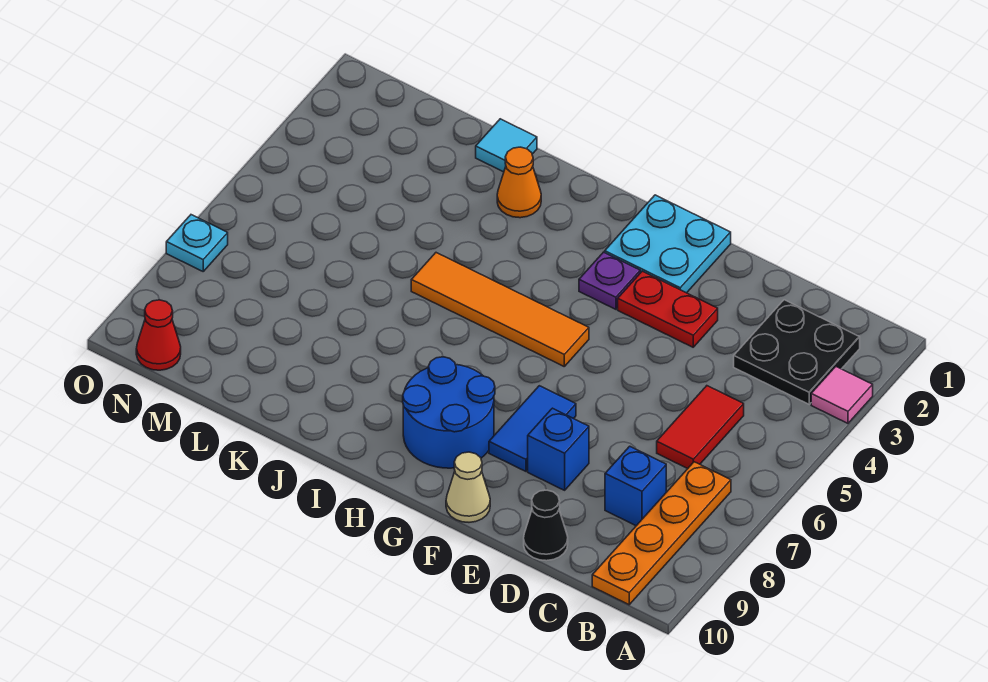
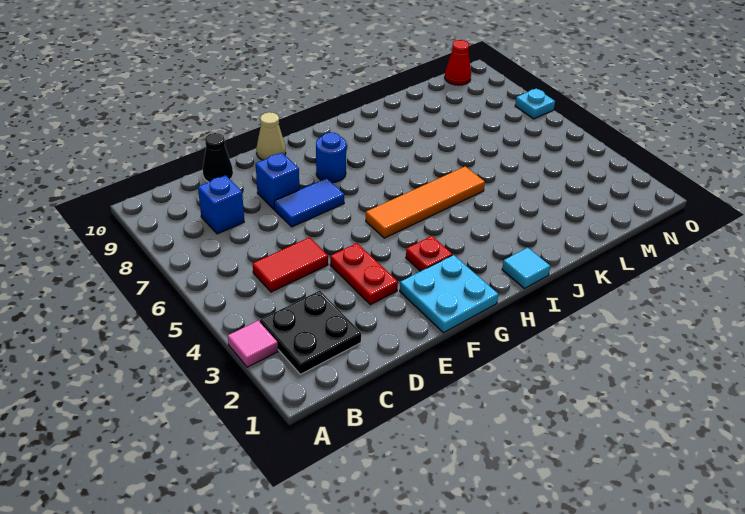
orange 1x4 plate [592,462,731,605] -> none
red 1x2 tile [657,386,744,469] -> red 1x2 tile turned to [253,237,328,292]
red 1x2 plate [618,271,718,347] -> red 1x2 plate turned to [330,243,398,305]
blue 1x2 tile [489,386,576,471] -> blue 1x2 tile turned to [274,178,344,227]
purple 1x1 plate [579,252,640,309] -> red 1x1 plate [406,236,452,271]
blue 2x2 round brick [403,357,495,468] -> blue 1x1 round brick [316,132,346,183]
orange 1x1 cone [497,147,541,218] -> none
cyan 1x1 tile [476,119,537,172] -> cyan 1x1 tile moved to [502,248,550,288]

